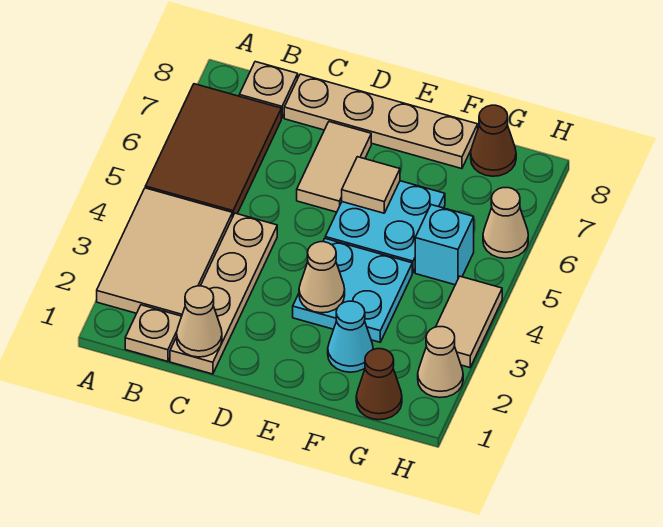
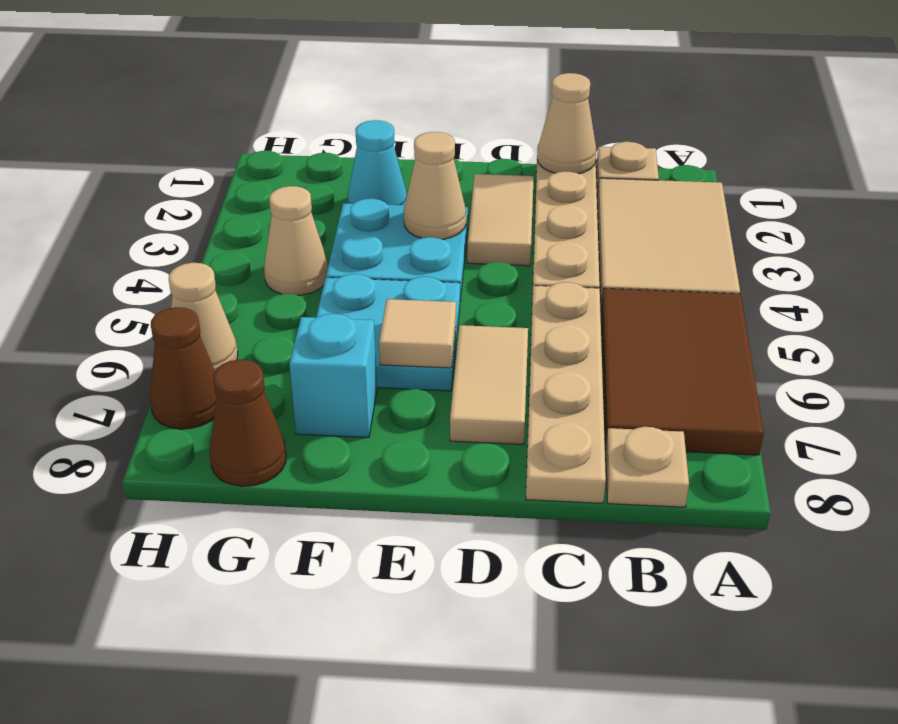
tan 1x4 plate [284,74,478,169] -> tan 1x4 plate turned to [526,282,606,503]
brown 1x1 cone [356,349,402,420] -> brown 1x1 cone moved to [150,307,217,429]
cyan 1x1 brick [415,205,474,285] -> cyan 1x1 brick moved to [289,314,377,438]
tan 1x1 cone [418,327,463,398] -> tan 1x1 cone moved to [264,186,328,295]
tan 1x2 tile [436,276,502,368] -> tan 1x2 tile moved to [467,174,534,266]

